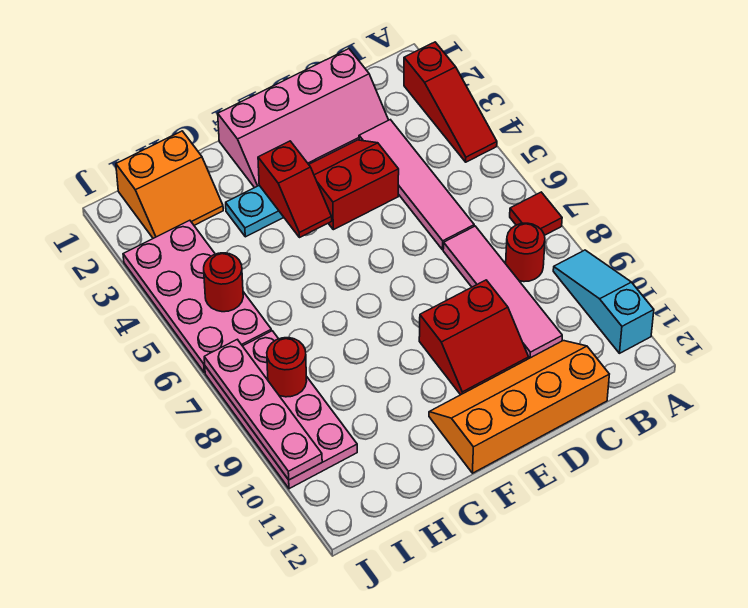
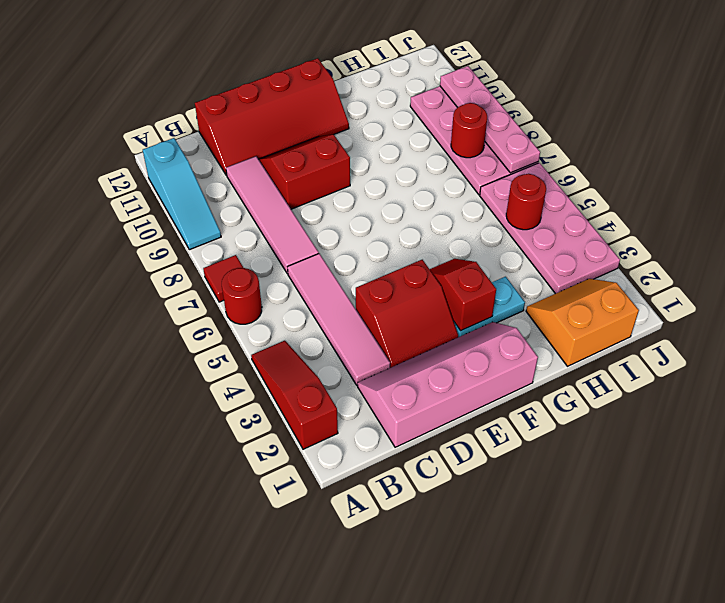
red 1x1 round brick [506,223,545,282] -> red 1x1 round brick moved to [222,268,262,324]
orange 2x4 slope [429,341,609,473] -> red 2x4 slope [195,58,349,175]

